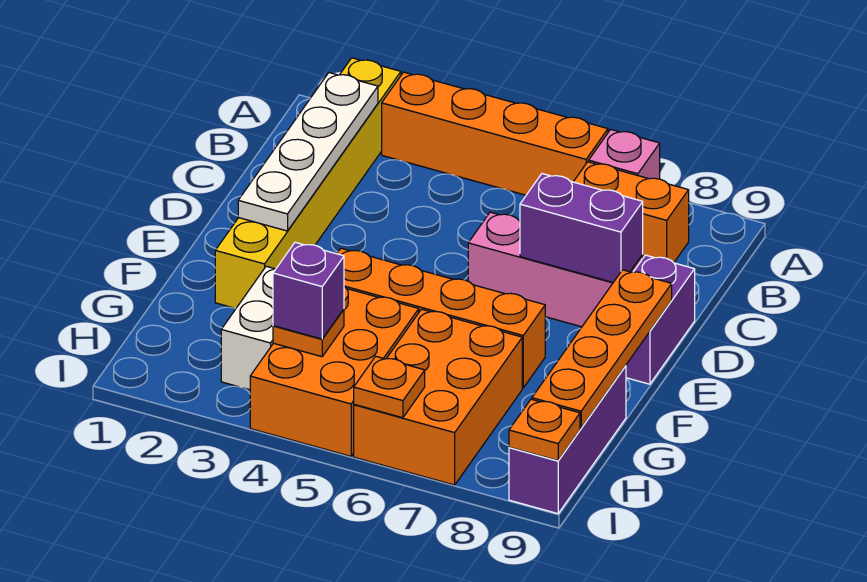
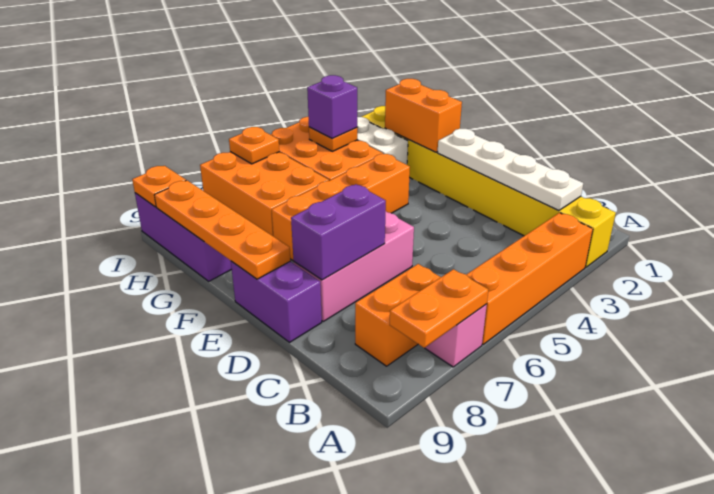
yellow 1x6 brick [215,58,401,308] -> yellow 1x8 brick [362,106,616,267]
none -> orange 1x2 plate [390,269,488,348]
none -> orange 1x2 brick [385,79,462,152]

